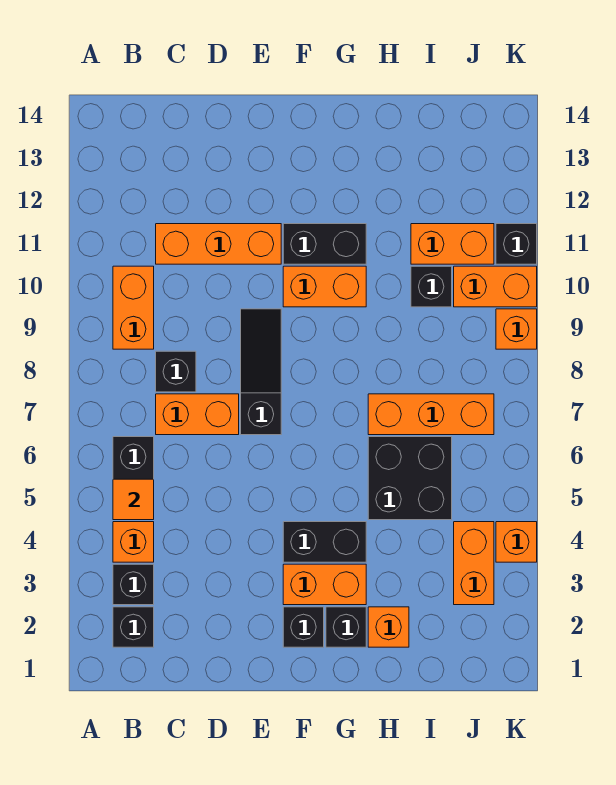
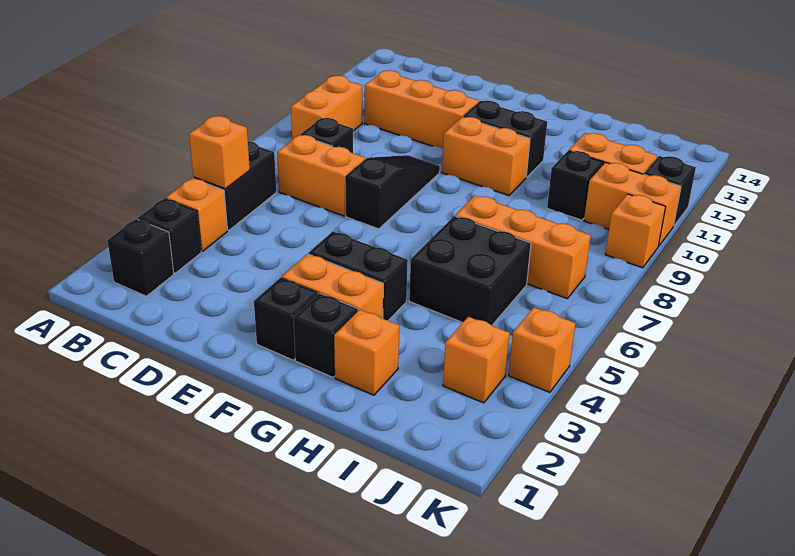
orange 1x1 tile [113,479,154,520] -> orange 1x1 brick [189,116,250,189]
orange 1x2 brick [454,522,494,605] -> orange 1x1 brick [443,317,510,403]

